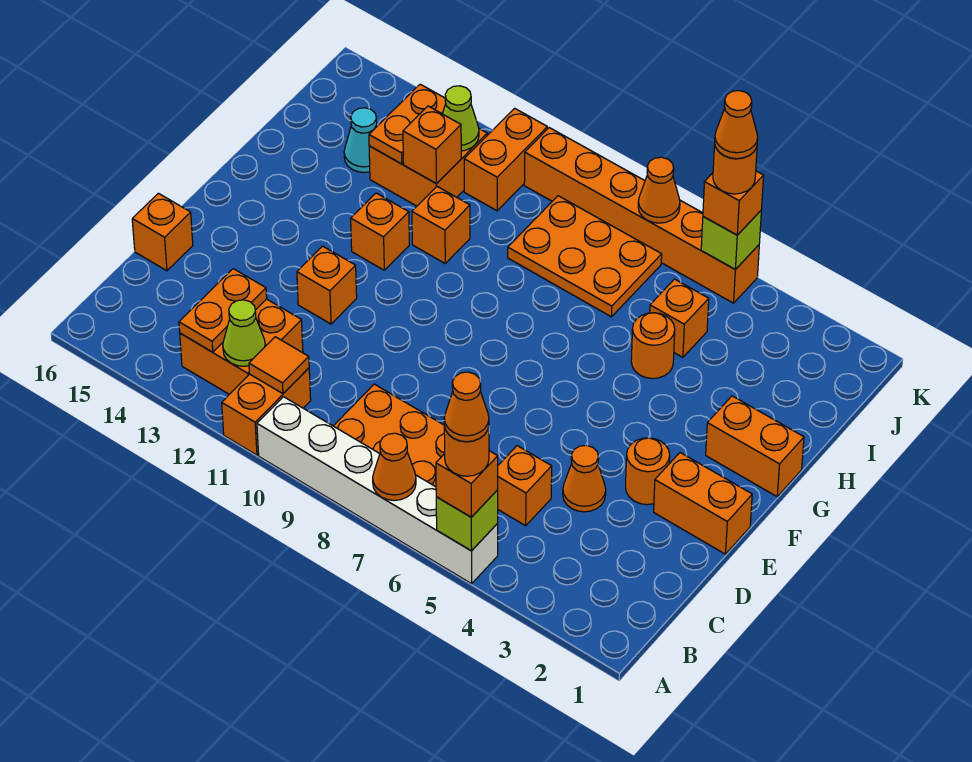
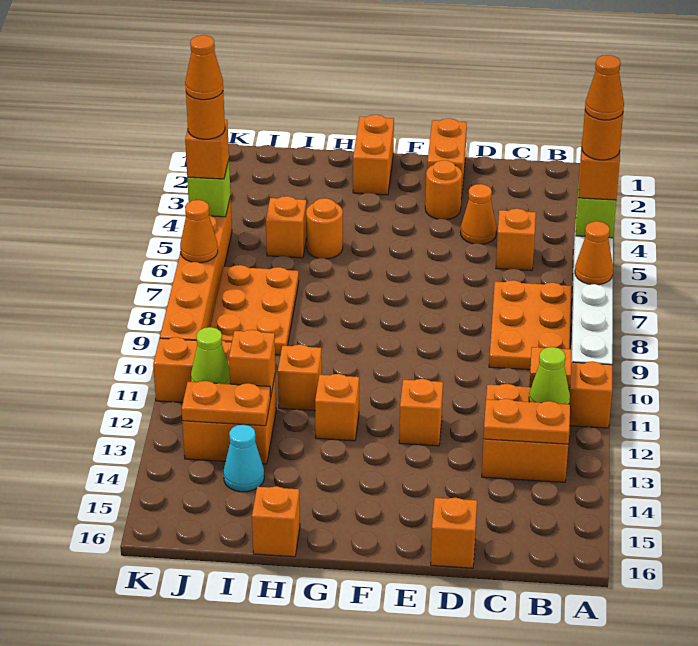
none -> orange 1x1 brick [252,486,300,557]

